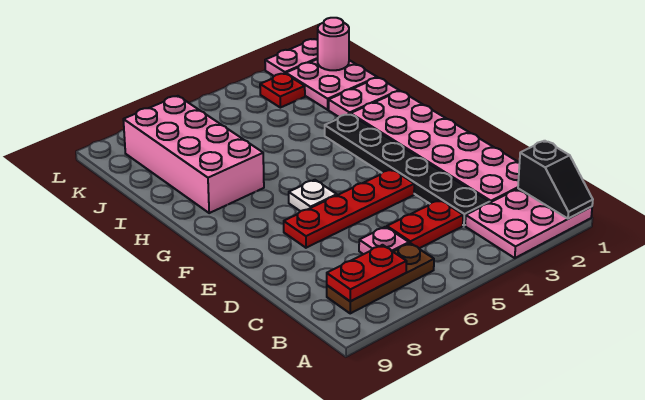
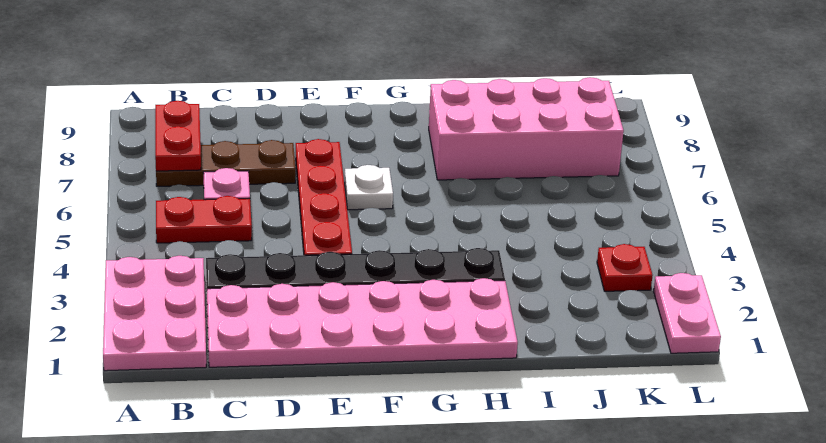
black 1x2 slope [518,141,593,219] -> none
brown 1x3 plate [327,243,434,314] -> brown 1x3 plate turned to [156,140,296,186]
red 1x2 plate [387,200,463,248] -> red 1x2 plate turned to [156,196,252,243]
pink 1x2 plate [329,78,399,117] -> none
pink 2x2 plate [286,59,377,110] -> none
pink 1x1 round brick [318,18,349,70] -> none

